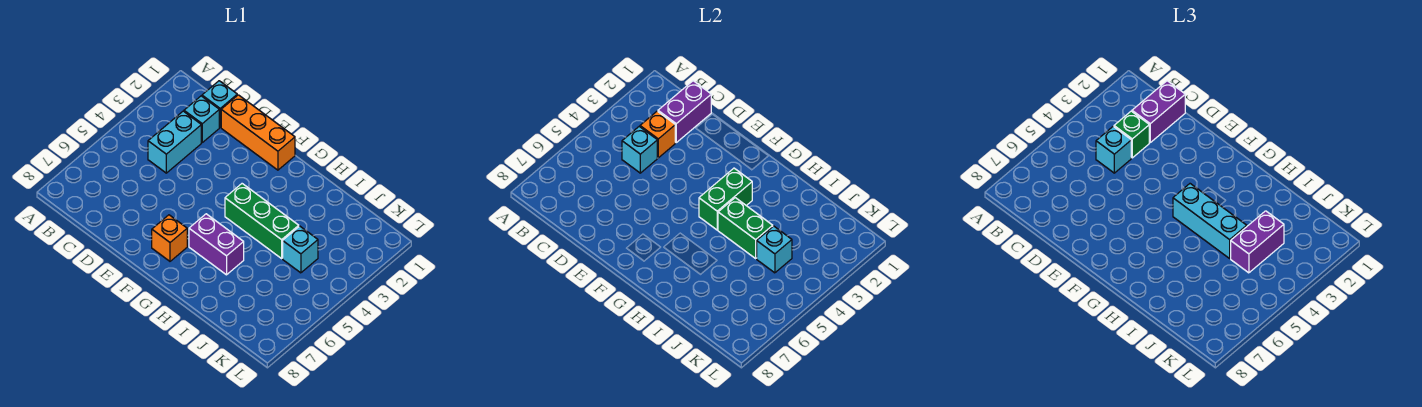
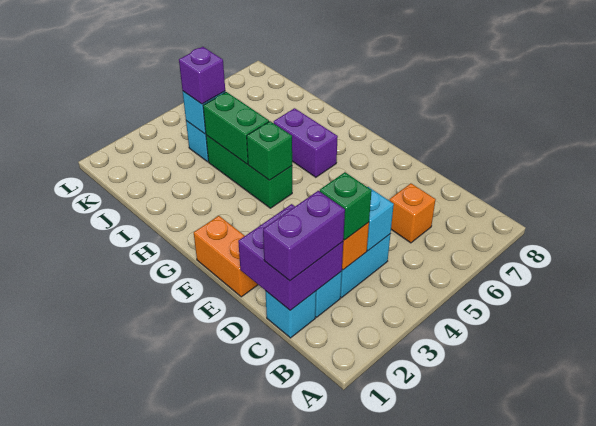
purple 1x2 brick [658,81,711,142] -> purple 2x2 brick [238,204,343,310]
cyan 1x1 brick [1096,126,1131,173] -> none
orange 1x3 brick [221,95,295,170] -> orange 1x2 brick [194,216,258,297]
orange 1x1 brick [152,215,187,261] -> orange 1x1 brick moved to [390,183,436,243]
green 1x2 brick [699,168,752,230] -> green 1x1 brick [247,121,292,180]
cyan 1x3 brick [1173,184,1247,258] -> none
purple 1x2 brick [1231,211,1284,273] -> purple 1x1 brick [179,47,225,104]

